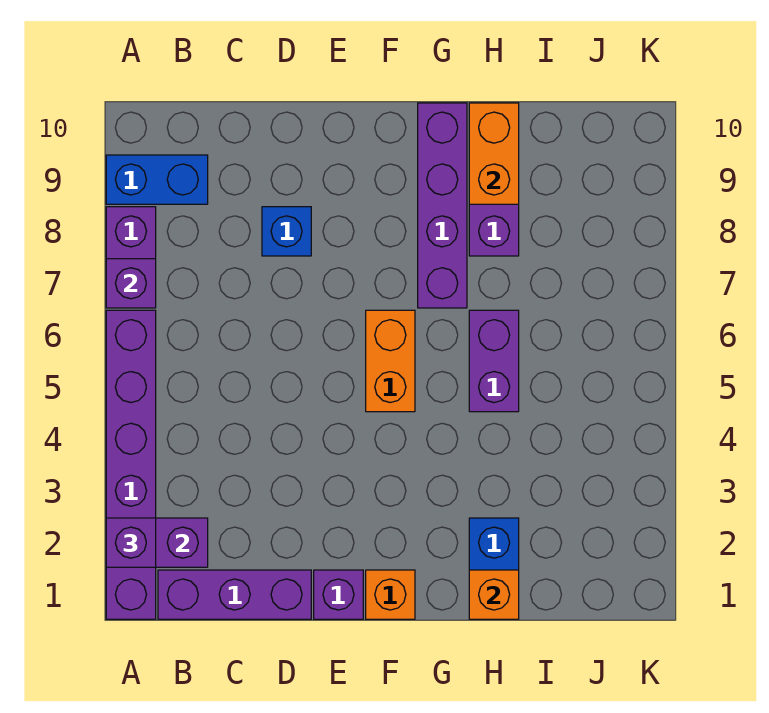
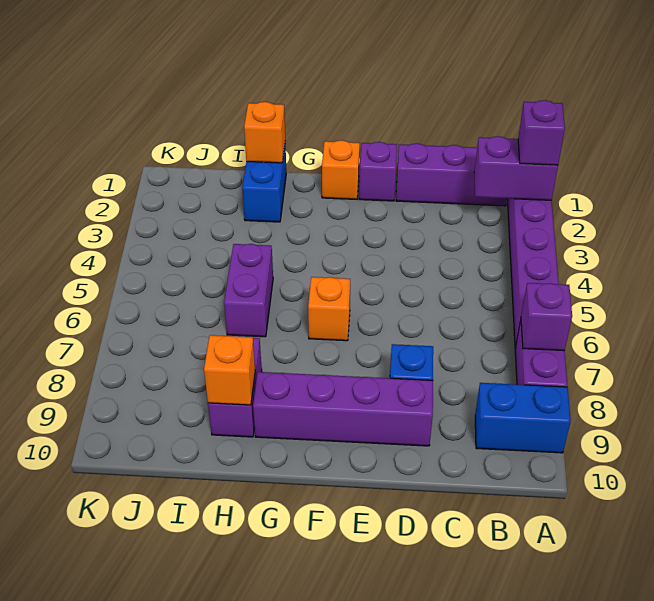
orange 1x2 brick [366,310,415,412] -> orange 1x1 brick [308,277,350,341]
purple 1x4 brick [418,103,467,308] -> purple 1x4 brick turned to [253,372,433,446]
orange 1x2 brick [469,103,519,204] -> orange 1x1 brick [204,335,255,405]

